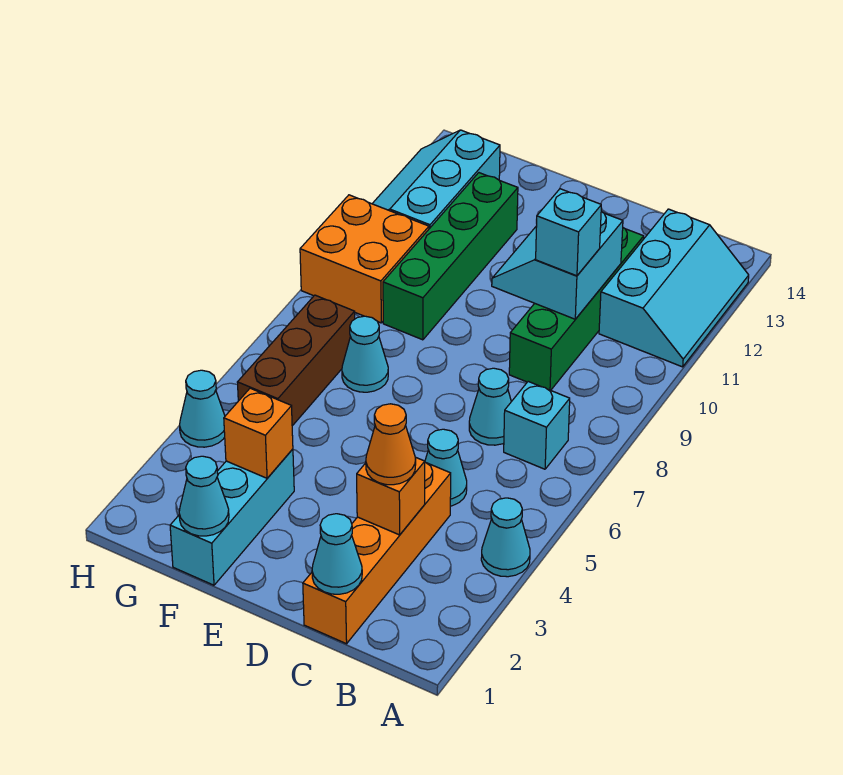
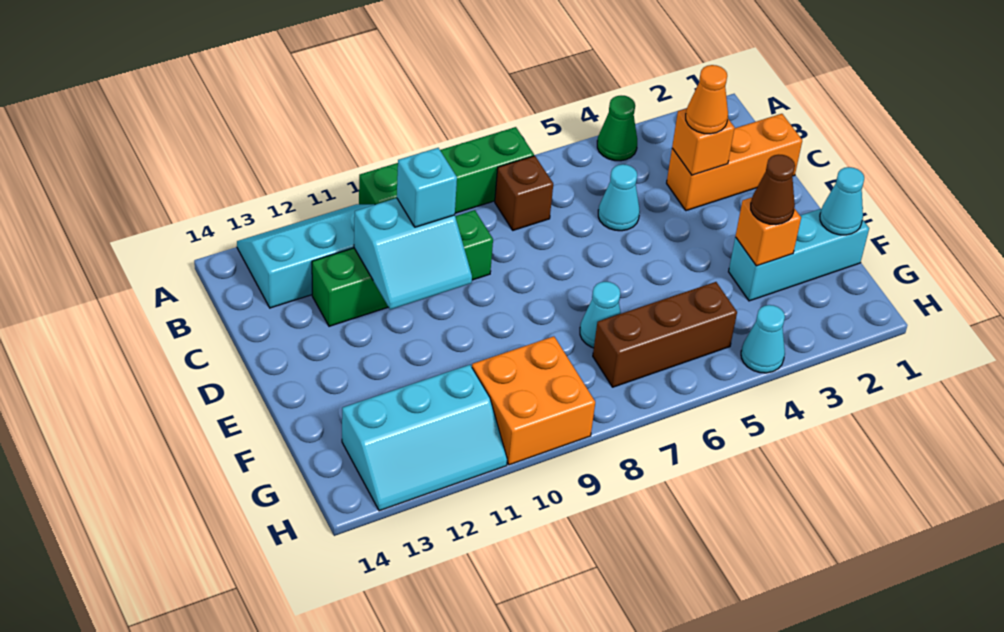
cyan 1x1 cone [481,498,530,577] -> green 1x1 cone [597,96,637,161]
cyan 1x1 brick [504,381,570,469] -> brown 1x1 brick [495,156,553,230]
orange 1x4 brick [303,462,451,644] -> orange 1x3 brick [667,114,802,211]
cyan 1x1 cone [312,514,362,594] -> none
cyan 1x1 cone [469,368,511,445] -> none
none -> brown 1x1 cone [751,155,795,225]
green 1x4 brick [383,173,518,340] -> green 1x4 brick moved to [359,127,534,213]

